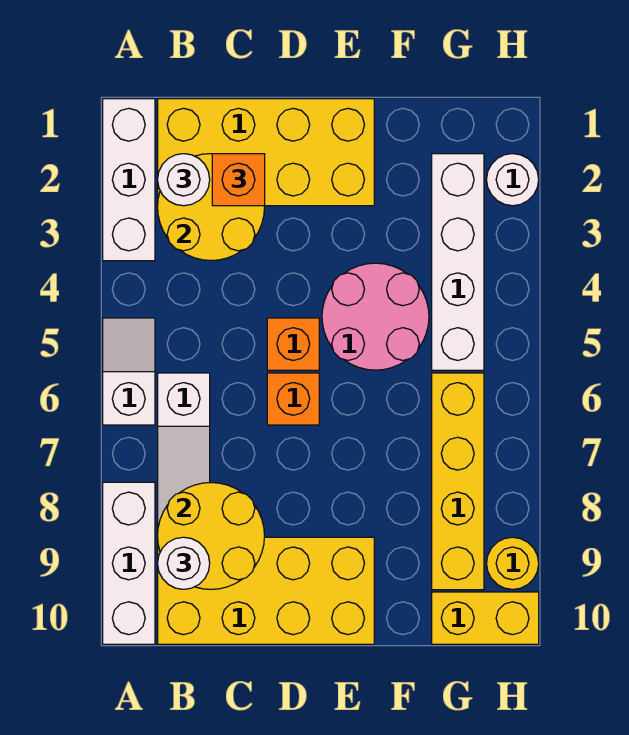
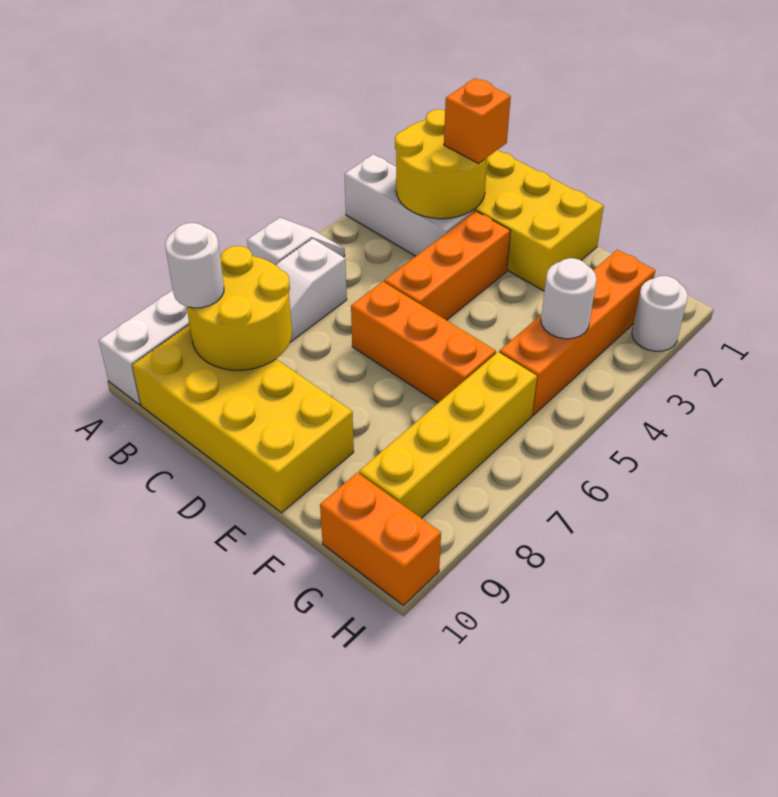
white 1x3 brick [103,99,155,261] -> white 1x3 brick turned to [345,154,474,256]
white 1x1 round brick [158,154,210,206] -> white 1x1 round brick moved to [541,258,597,339]
orange 1x1 brick [267,318,319,370] -> orange 1x3 brick [384,211,511,320]
orange 1x1 brick [267,373,319,425] -> orange 1x3 brick [351,282,496,403]
pink 2x2 round brick [322,263,429,370] -> none
white 1x4 brick [432,154,484,370] -> orange 1x4 brick [499,250,655,415]
yellow 1x2 brick [432,592,539,644] -> orange 1x2 brick [320,473,441,605]
yellow 1x1 round brick [487,537,539,589] -> none

